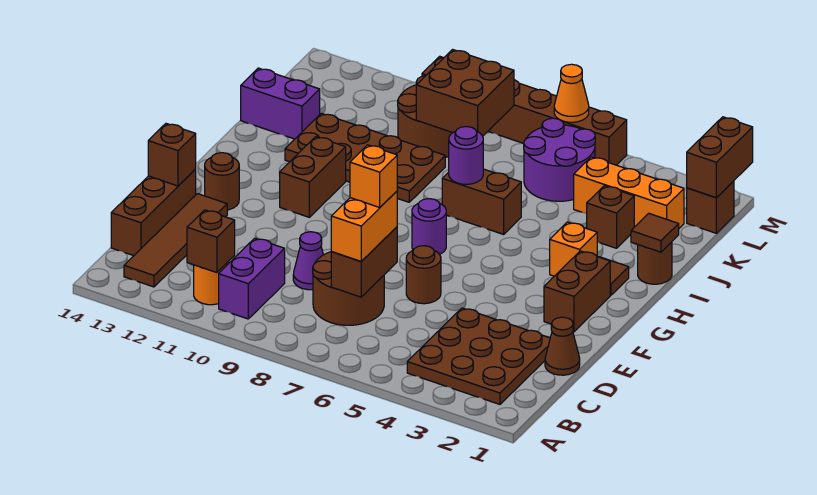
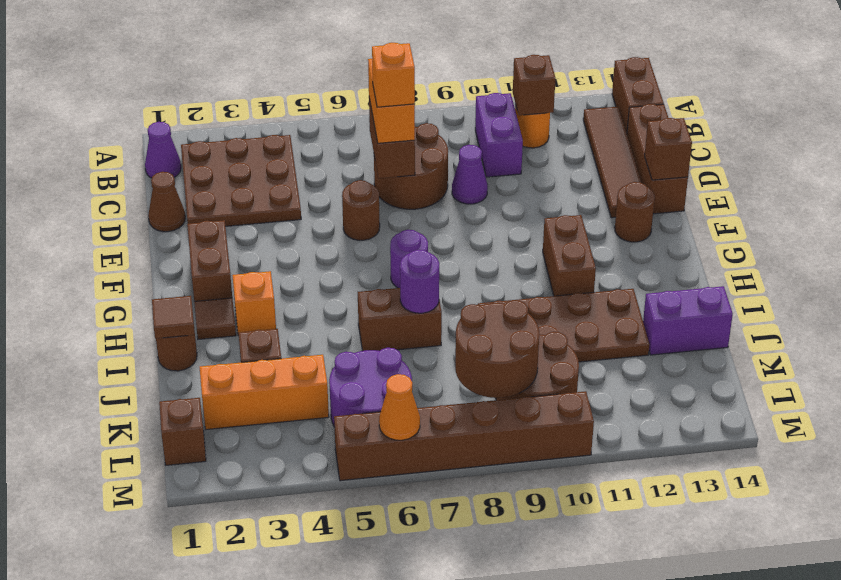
none -> purple 1x1 cone [145,122,181,178]
brown 2x2 brick [416,50,514,136] -> brown 2x2 round brick [455,300,539,398]
brown 1x2 brick [687,117,753,198] -> brown 1x2 brick moved to [612,57,664,133]

